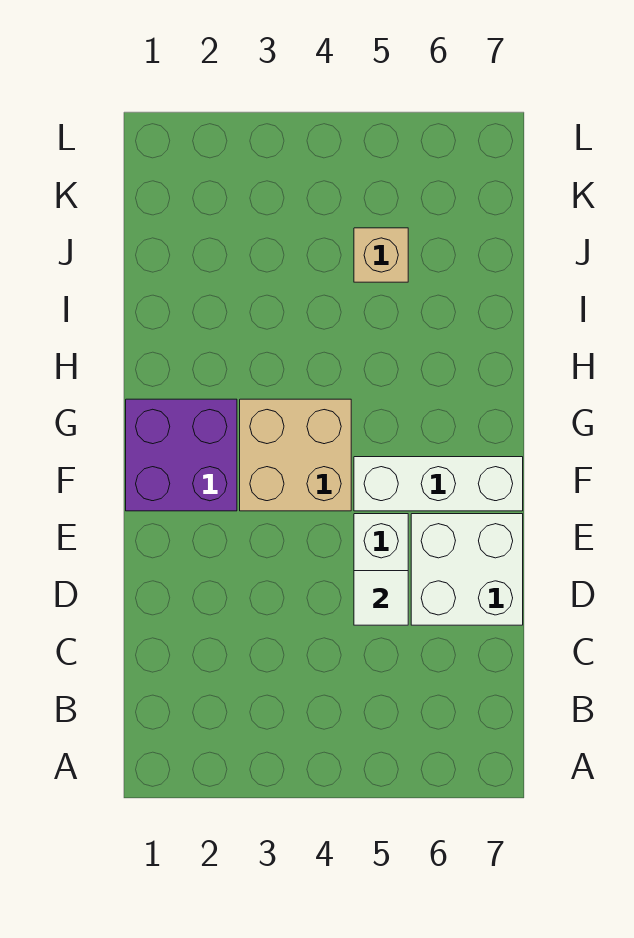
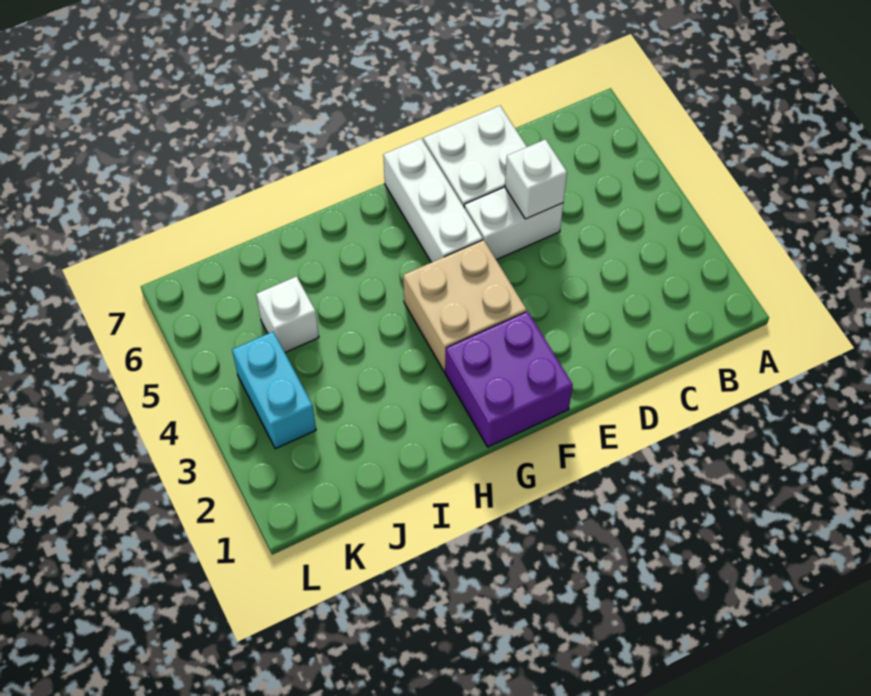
white 1x1 tile [354,571,408,625] -> white 1x1 brick [505,139,567,219]
tan 1x1 brick [354,228,408,282] -> white 1x1 brick [256,276,319,352]
none -> cyan 1x2 brick [232,332,316,449]

